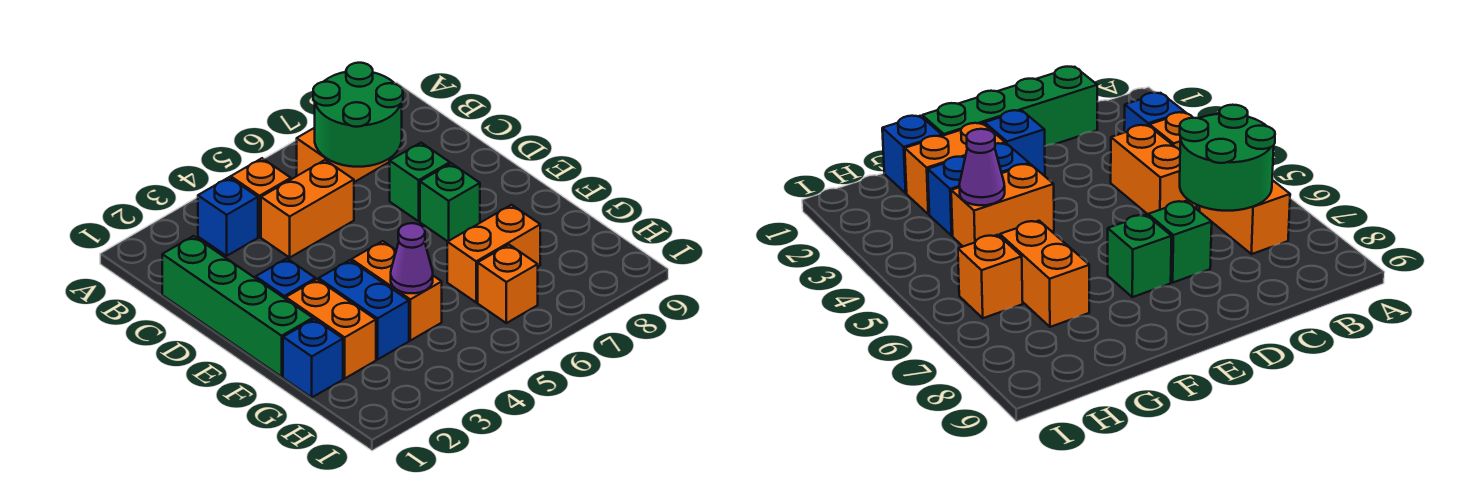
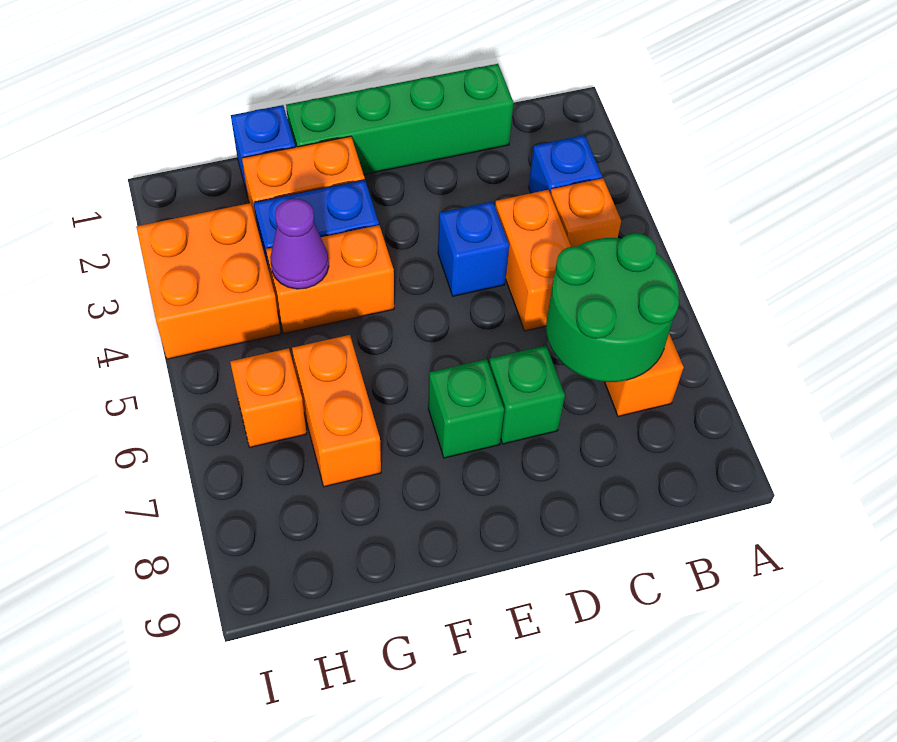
blue 1x1 brick [256,259,316,299] -> blue 1x1 brick moved to [438,201,509,296]
none -> orange 2x2 brick [136,203,281,359]

